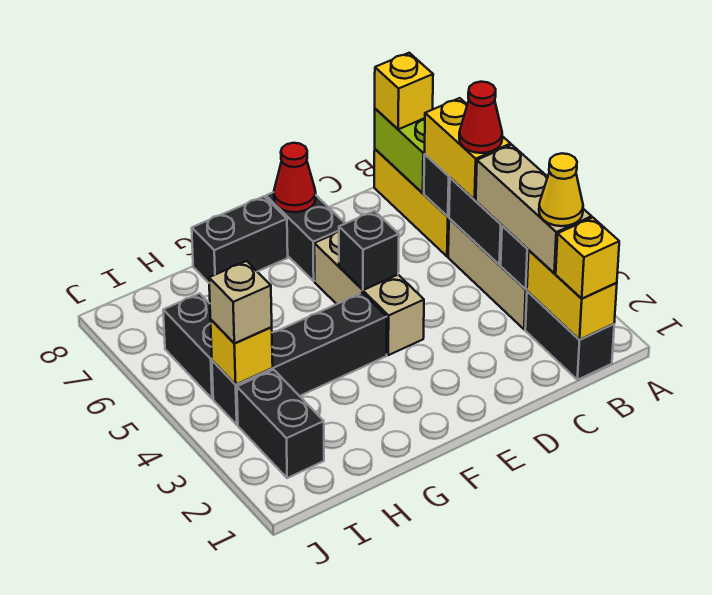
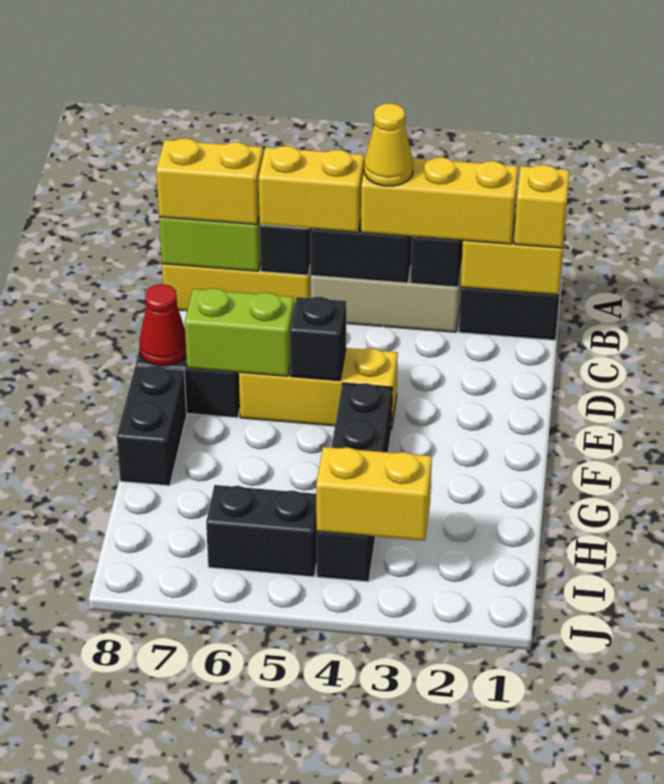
tan 1x3 brick [476,145,592,273] -> yellow 1x3 brick [361,157,518,244]
yellow 1x1 cone [539,153,583,226] -> yellow 1x1 cone moved to [364,103,413,186]
red 1x1 cone [459,82,502,153] -> none
yellow 1x1 brick [375,53,433,129] -> yellow 1x2 brick [156,138,263,225]
tan 1x3 brick [314,232,424,355] -> yellow 1x3 brick [239,348,398,430]
none -> lime 1x2 brick [185,288,294,376]
black 1x2 brick [237,370,324,478] -> none
yellow 1x1 brick [211,320,273,385] -> yellow 1x2 brick [316,447,432,541]
tan 1x1 brick [209,261,272,344] -> none

